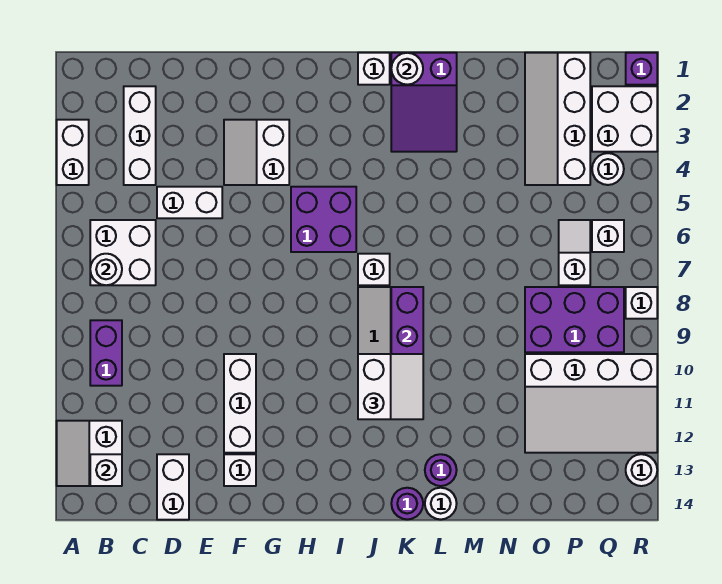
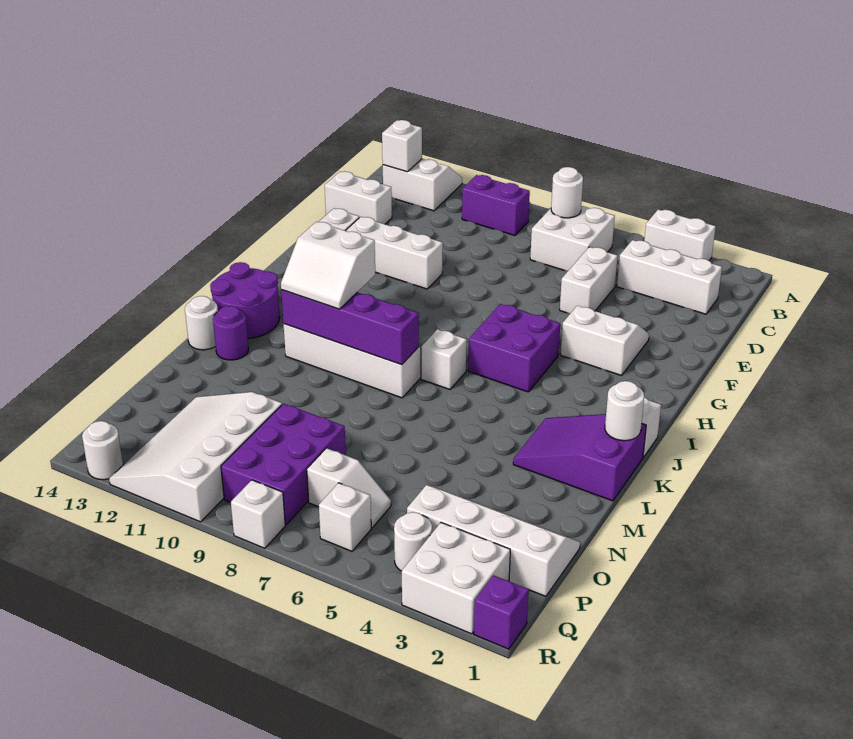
purple 1x1 round brick [391,488,423,519] -> purple 2x2 round brick [210,262,279,338]

